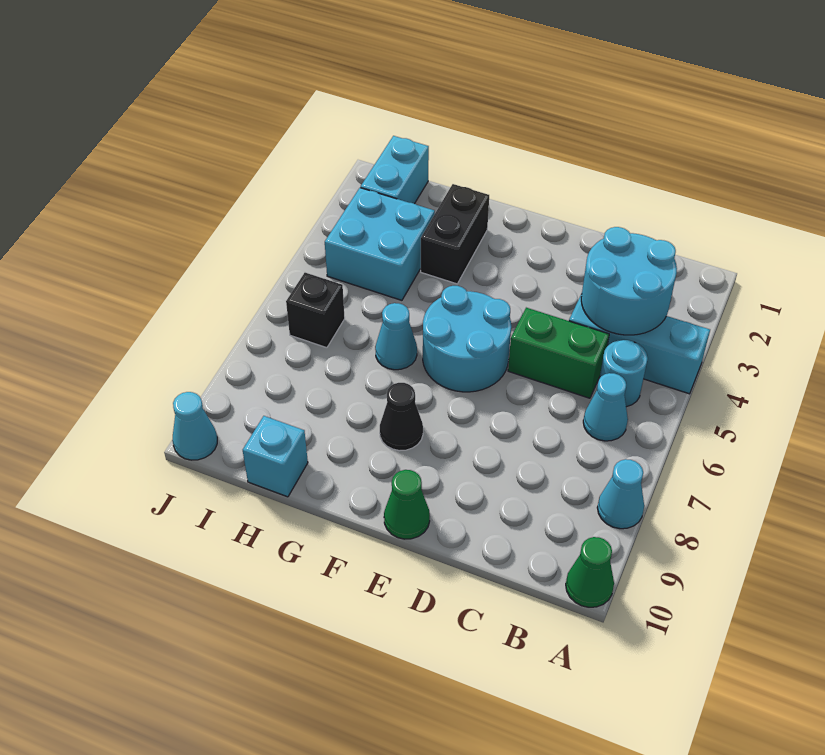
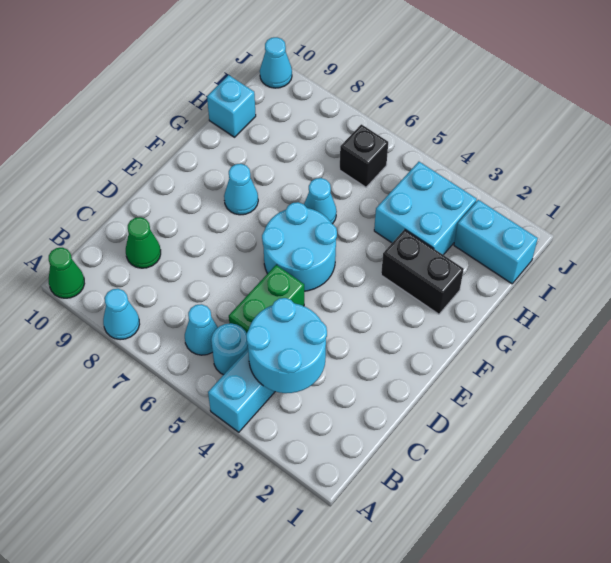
green 1x1 cone [384,470,430,539] -> green 1x1 cone moved to [126,217,161,268]
black 1x1 cone [380,383,423,451] -> cyan 1x1 cone [224,164,258,215]

